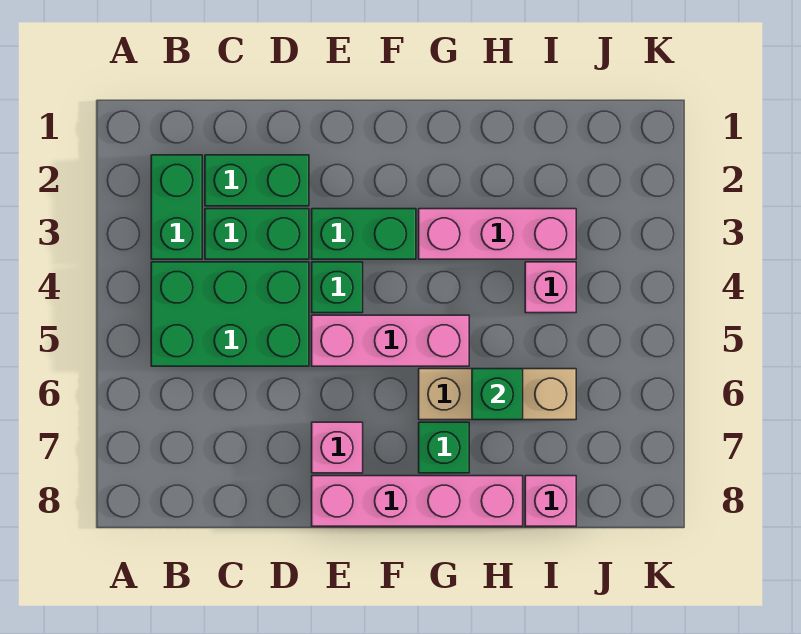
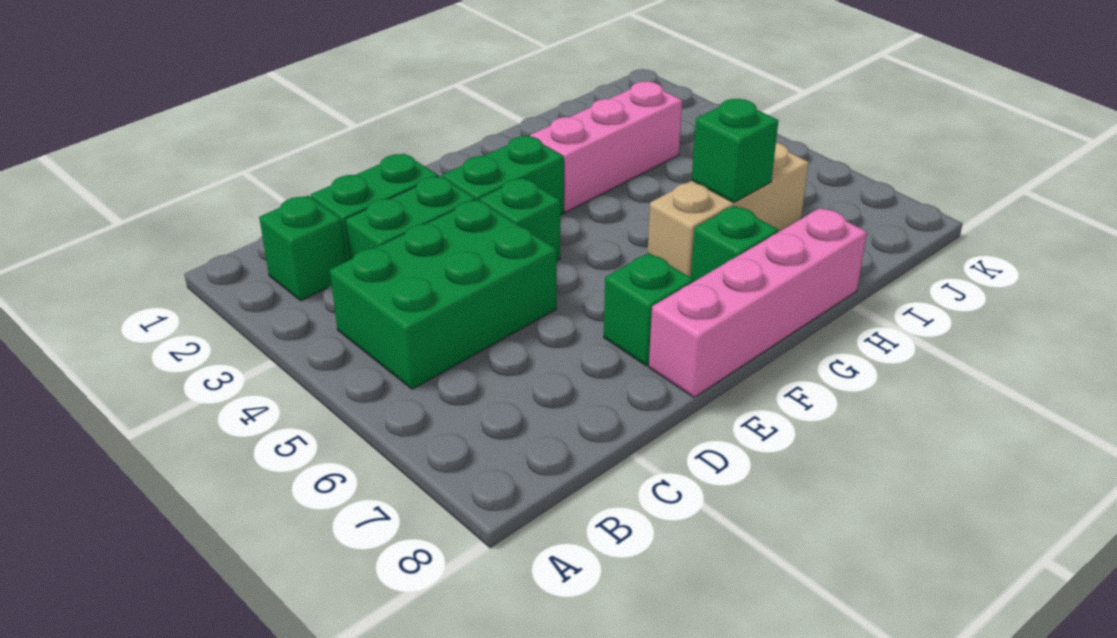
green 1x2 brick [151,155,202,259] -> green 1x1 brick [259,196,346,301]
pink 1x3 brick [312,315,469,366] -> none
pink 1x1 brick [312,422,363,473] -> green 1x1 brick [604,253,693,366]
pink 1x1 brick [525,262,576,313] -> none
pink 1x1 brick [525,476,576,526] -> none

